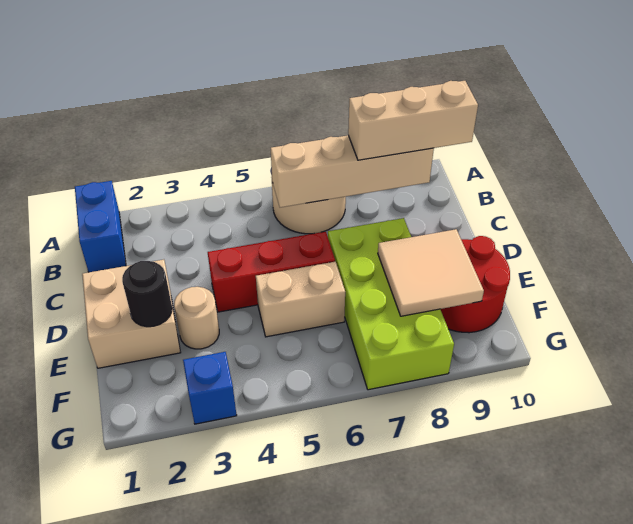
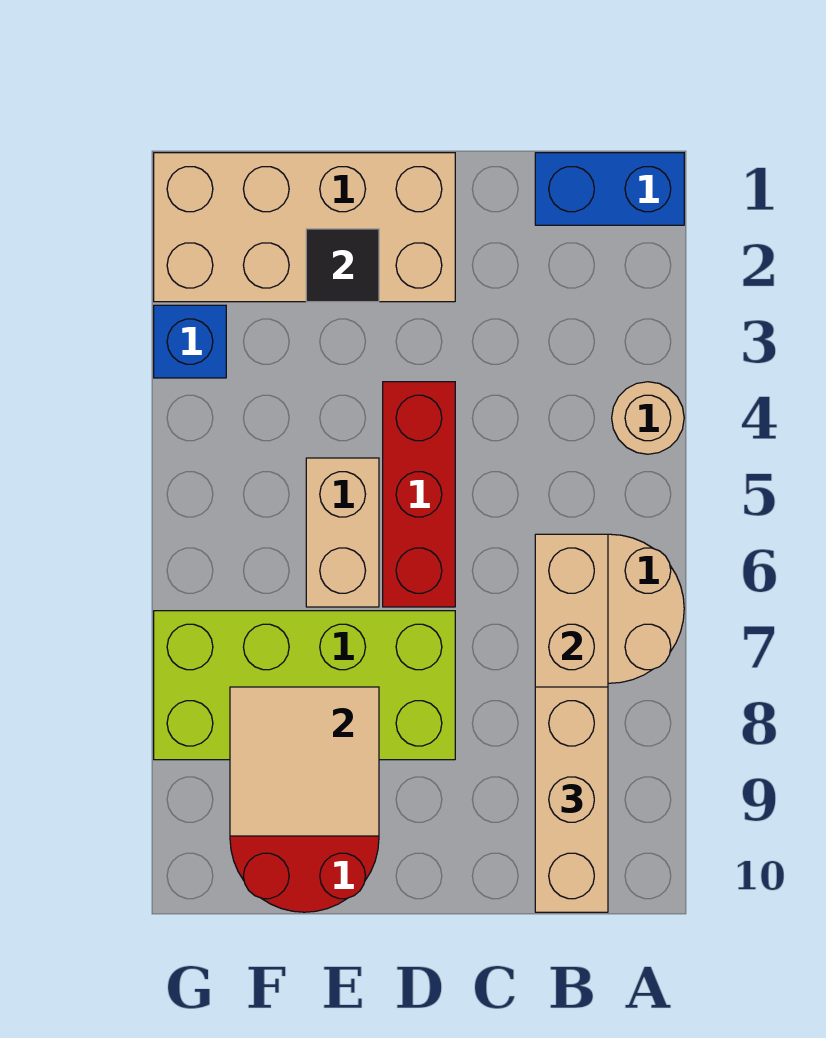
tan 2x2 brick [82,260,181,368] -> tan 2x4 brick [154,153,455,302]
black 1x1 round brick [122,261,172,327] -> black 1x1 tile [306,229,379,302]
tan 1x1 round brick [174,287,219,349] -> tan 1x1 round brick moved to [612,382,684,454]

